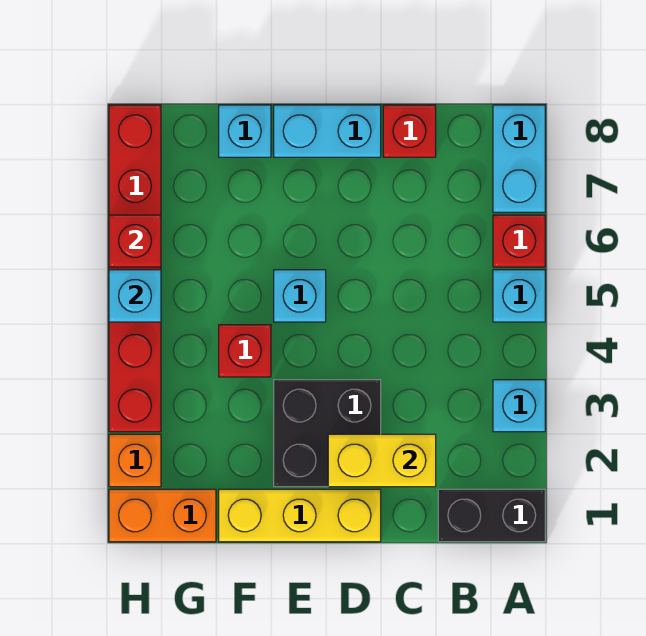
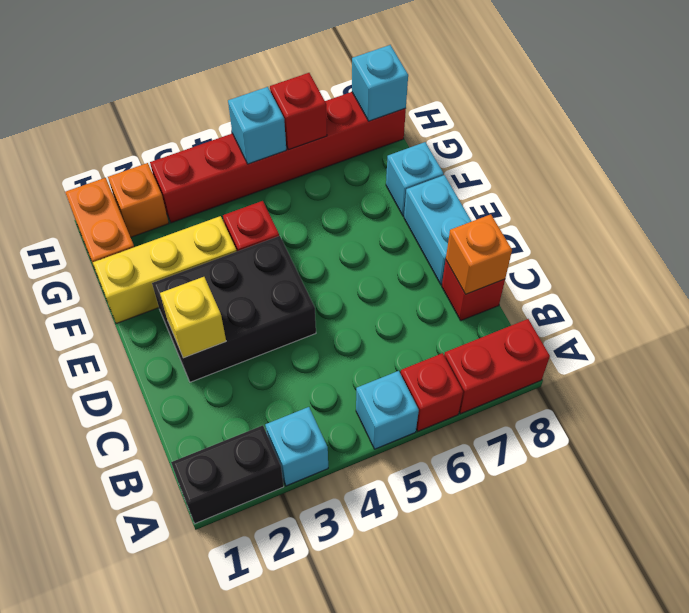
black 1x2 brick [438,489,545,542] -> black 1x2 brick turned to [171,425,284,524]
cyan 1x2 brick [493,105,545,212] -> red 1x2 brick [444,319,550,414]
yellow 1x2 brick [328,434,436,487] -> yellow 1x1 brick [160,277,226,358]
none -> orange 1x1 brick [446,214,512,294]
yellow 1x3 brick [219,489,381,542] -> yellow 1x3 brick turned to [93,216,237,324]
black 2x2 brick [274,380,381,487] -> black 2x3 brick [152,236,316,382]
cyan 1x1 brick [274,270,326,322] -> cyan 1x1 brick moved to [352,45,408,121]

